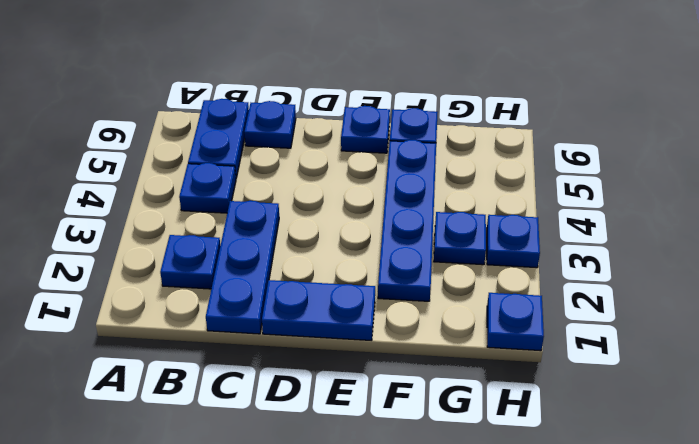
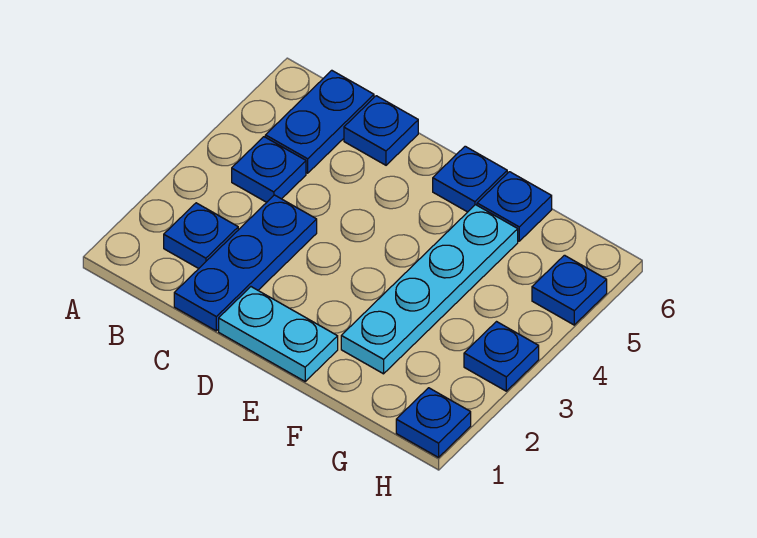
blue 1x2 plate [262,280,375,340] -> cyan 1x2 plate [219,287,338,381]
blue 1x4 plate [378,140,436,301] -> cyan 1x4 plate [341,205,518,374]
blue 1x1 plate [434,212,486,265] -> blue 1x1 plate moved to [532,255,607,325]

